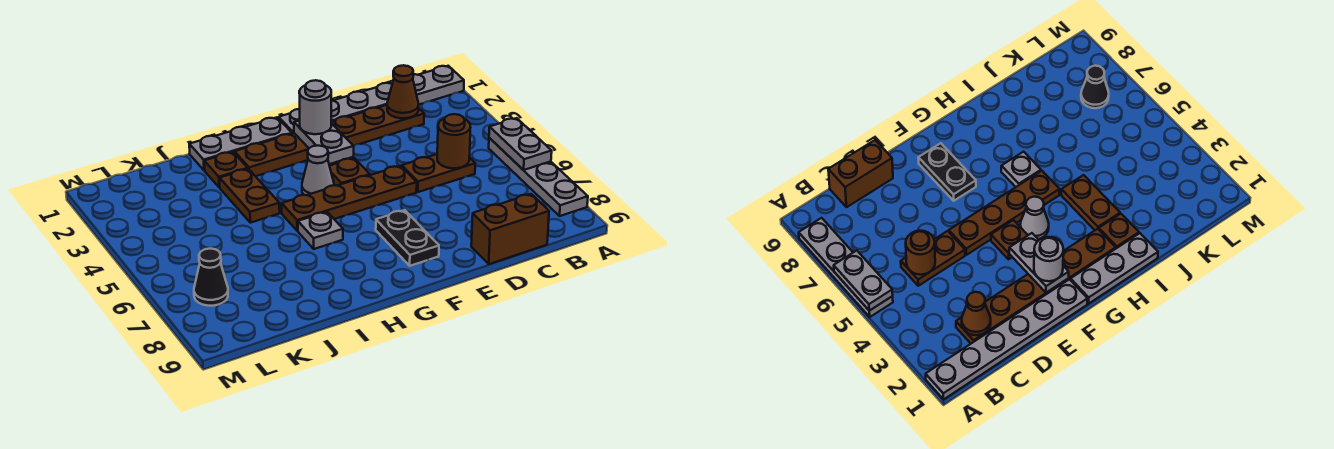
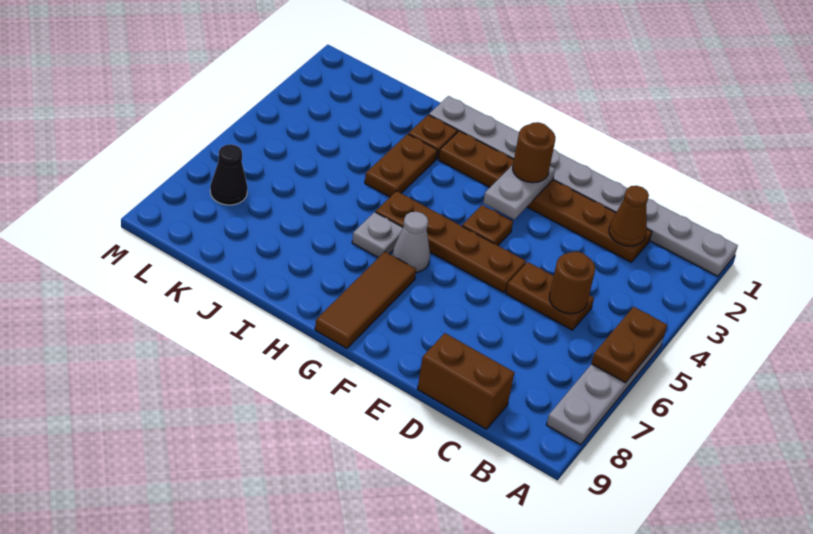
grey 1x2 plate [489,118,552,170] -> brown 1x2 plate [591,307,667,383]
grey 1x1 round brick [299,80,331,134] -> brown 1x1 round brick [513,122,556,183]
black 1x2 plate [376,210,439,266] -> none
grey 1x1 cone [302,146,334,195] -> grey 1x1 cone moved to [392,212,430,273]
none -> brown 1x3 tile [315,252,416,348]

